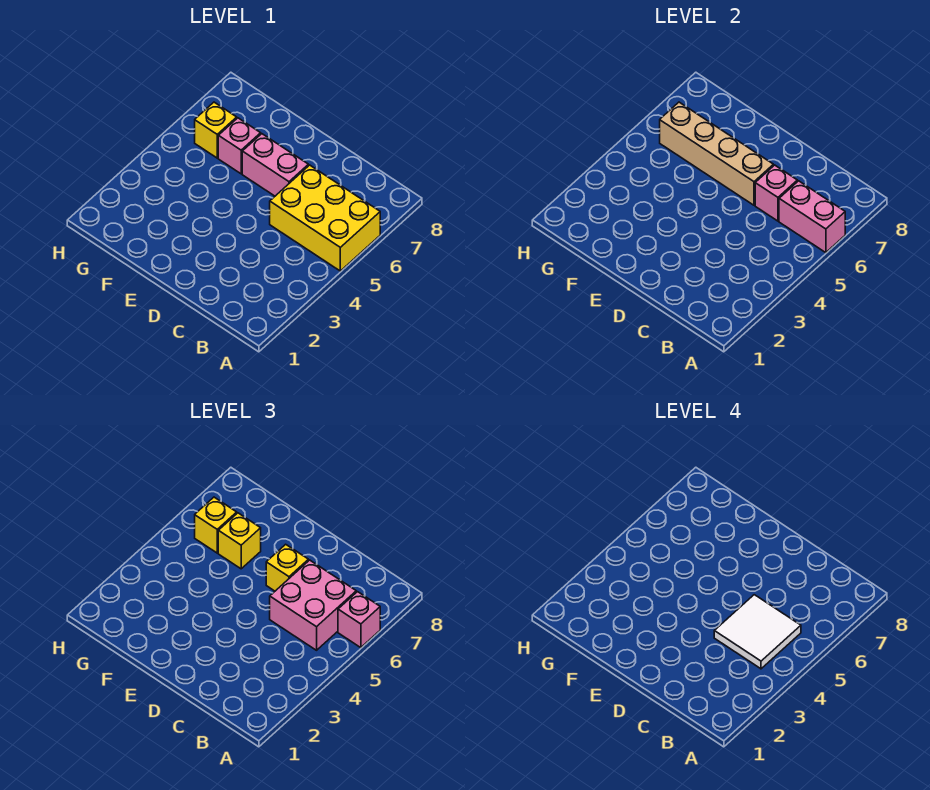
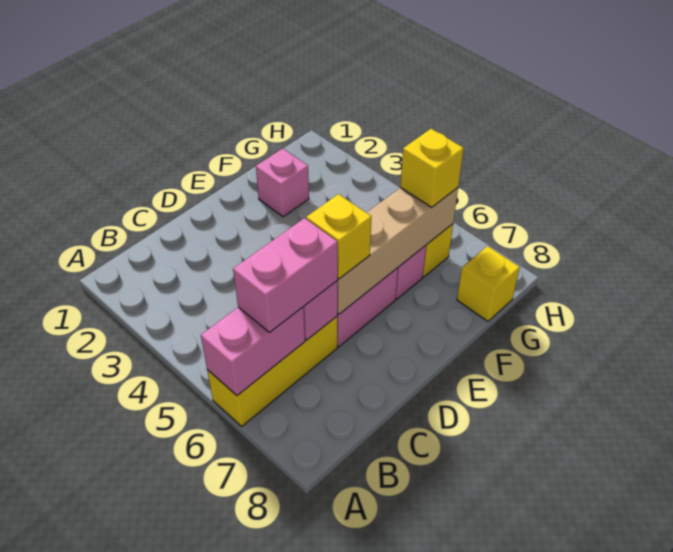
yellow 2x3 brick [270,165,380,271] -> yellow 1x3 brick [207,317,337,426]
pink 1x1 brick [338,592,380,648] -> pink 1x1 brick moved to [256,149,309,217]
white 2x2 tile [714,595,801,669] -> none
pink 2x2 brick [270,560,356,650] -> pink 1x2 brick [233,218,338,332]
yellow 1x1 brick [218,513,261,569] -> yellow 1x1 brick moved to [457,246,520,321]

